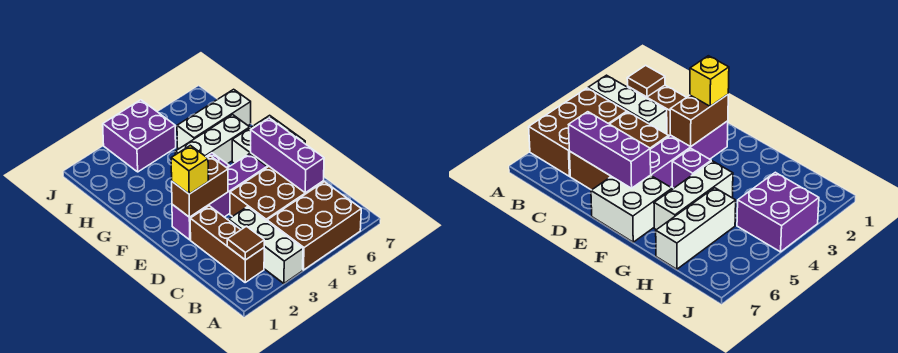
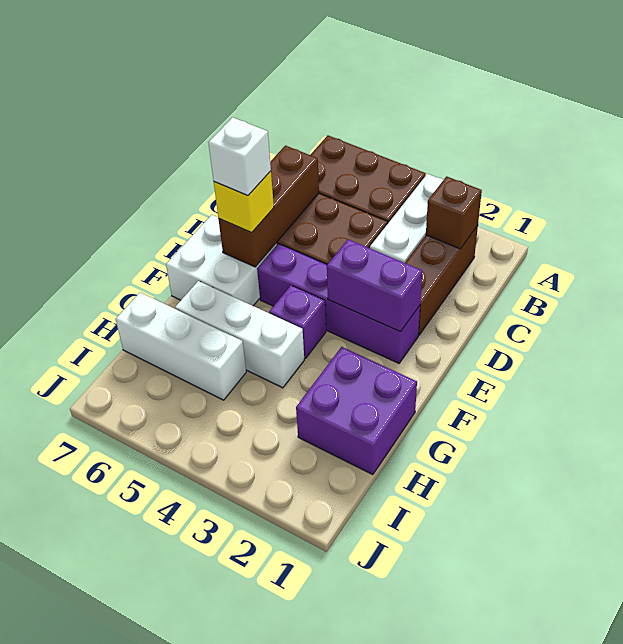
brown 1x1 tile [227,226,264,260] -> brown 1x1 brick [426,176,482,249]
purple 1x3 brick [251,118,324,193] -> brown 1x3 brick [218,146,319,267]
brown 1x2 brick [172,156,228,217] -> purple 1x2 brick [327,239,422,332]
yellow 1x1 brick [171,145,208,194] -> yellow 1x1 brick moved to [214,171,274,232]
none -> white 1x1 brick [208,117,271,195]
purple 2x2 brick [103,100,176,172] -> purple 2x2 brick moved to [296,347,417,475]

